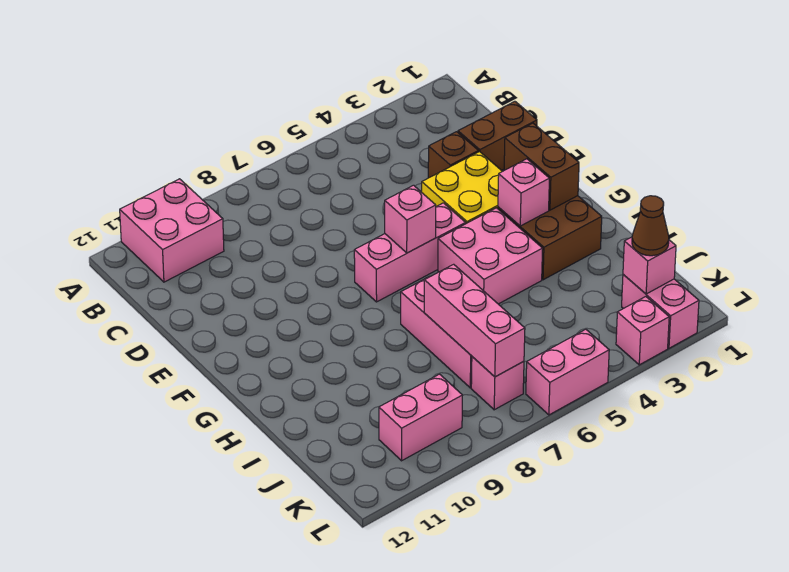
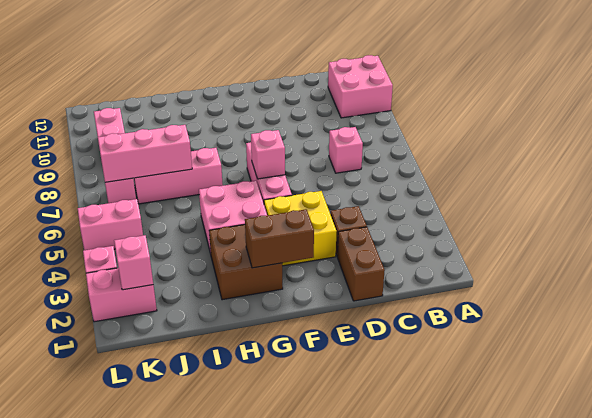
pink 1x1 brick [498,159,549,226] -> pink 1x1 brick moved to [329,127,363,173]
brown 1x1 cone [632,196,669,256] -> none
pink 1x2 brick [526,329,609,415] -> pink 1x2 brick turned to [78,199,143,250]

